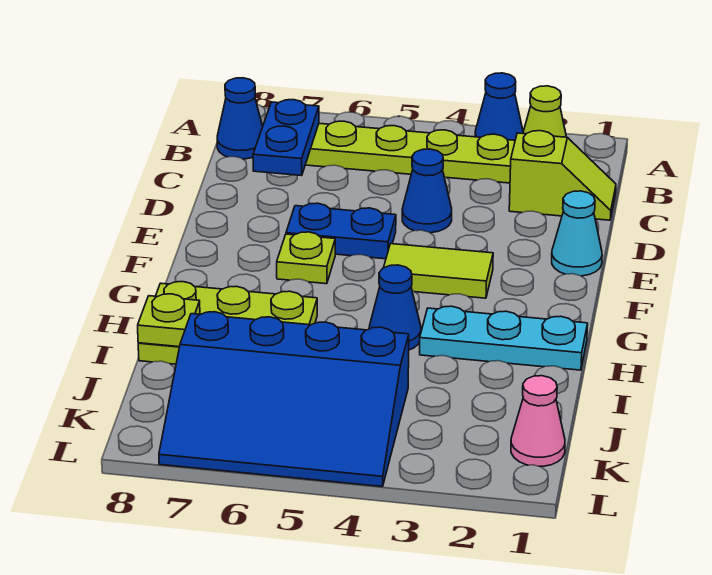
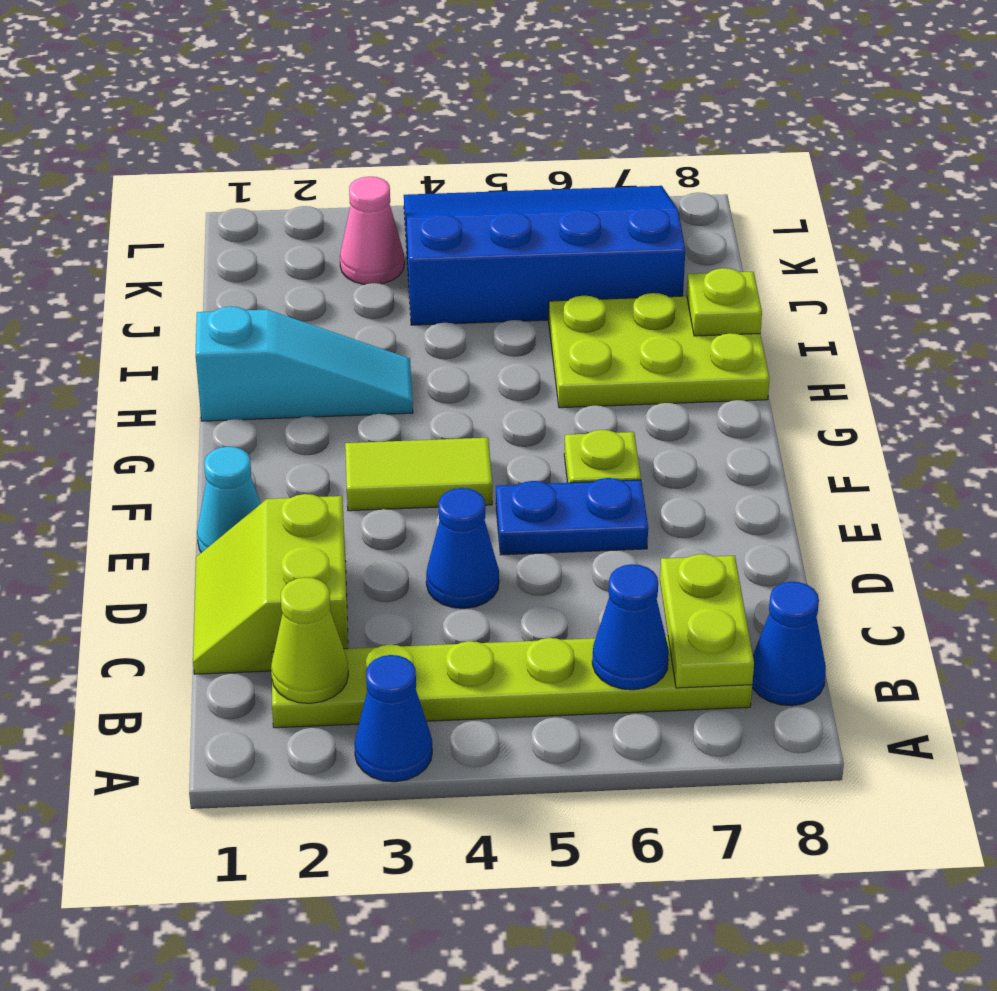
blue 1x2 plate [253,100,319,176] -> lime 1x2 plate [660,554,754,688]
lime 1x2 slope [509,131,616,220] -> lime 2x2 slope [193,494,348,674]
cyan 1x3 plate [420,306,588,370] -> cyan 1x3 slope [196,306,413,421]
blue 1x1 cone [369,265,421,350] -> blue 1x1 cone moved to [592,564,669,690]
pink 1x1 cone [511,376,565,466] -> pink 1x1 cone moved to [340,177,404,284]

